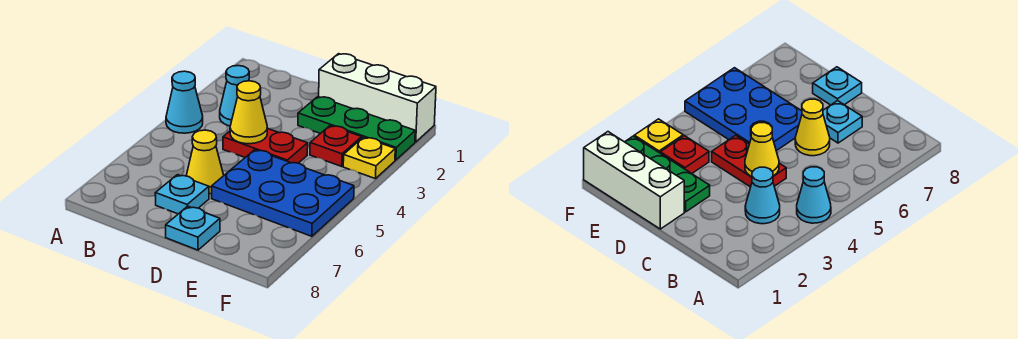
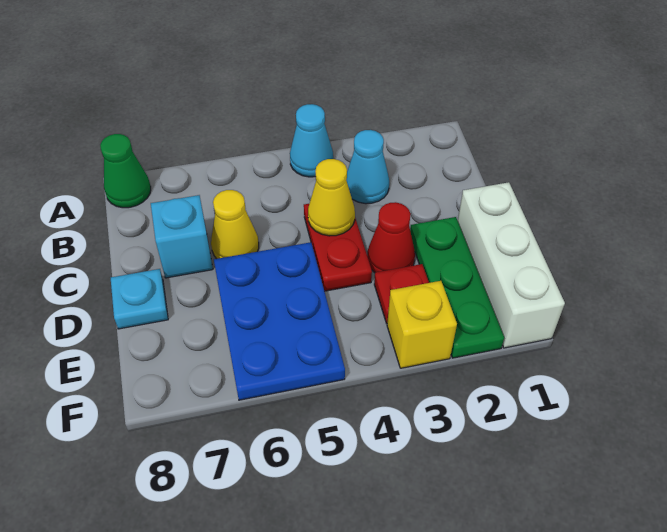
none -> green 1x1 cone [100,134,151,208]
cyan 1x1 plate [155,175,209,214] -> cyan 1x1 brick [151,195,213,278]
none -> red 1x1 cone [367,202,415,273]
yellow 1x1 plate [343,137,395,179] -> yellow 1x1 brick [387,281,457,368]

